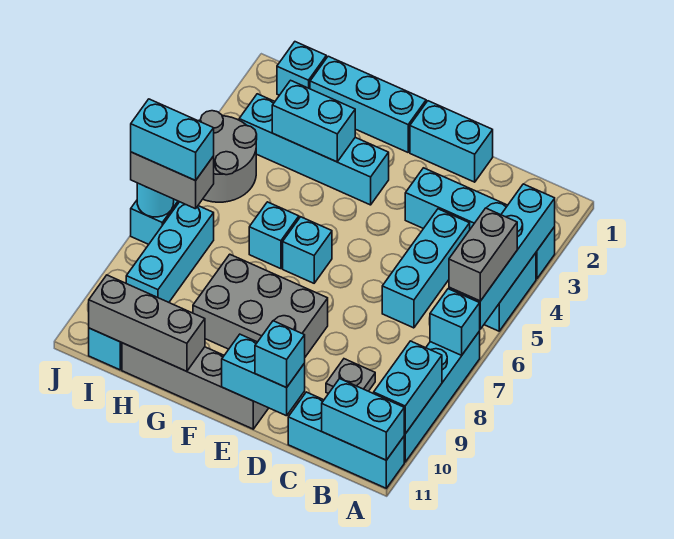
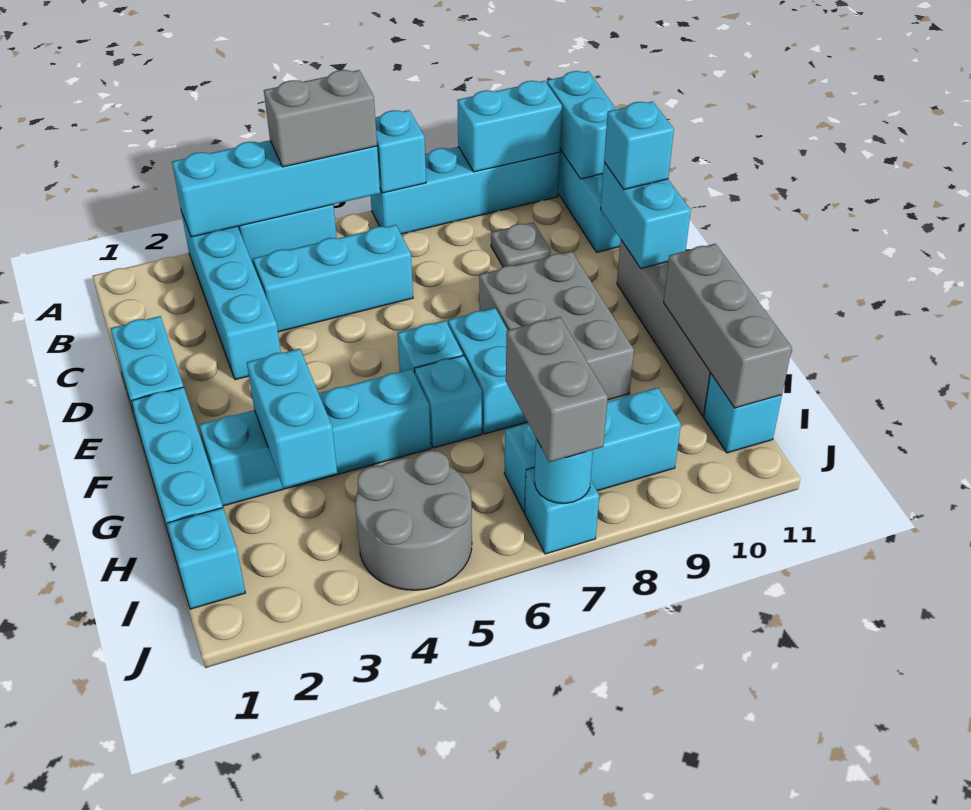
cyan 1x4 brick [239,94,389,205] -> cyan 1x4 brick turned to [199,369,431,506]
cyan 1x2 brick [131,99,214,181] -> cyan 1x2 brick moved to [448,308,527,434]

